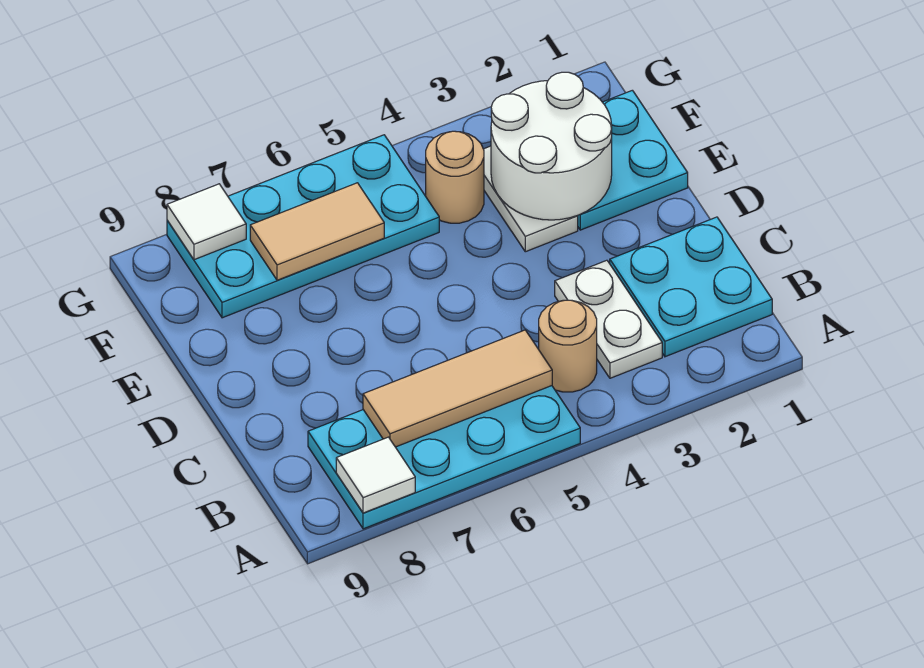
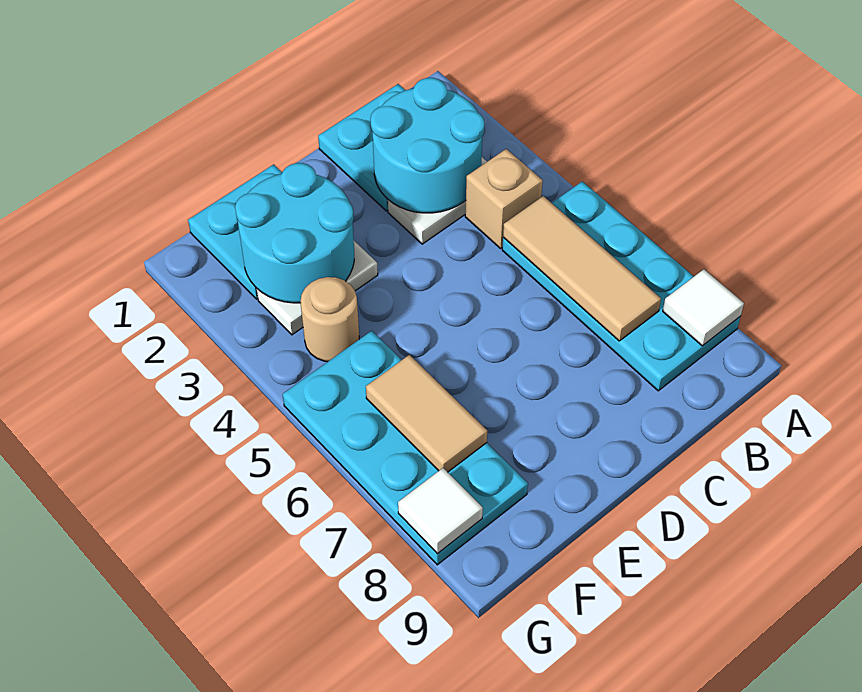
none -> cyan 2x2 round brick [370,78,485,213]
tan 1x1 round brick [539,300,597,392] -> tan 1x1 brick [465,149,543,248]
white 2x2 round brick [491,72,612,220] -> cyan 2x2 round brick [235,163,354,303]

